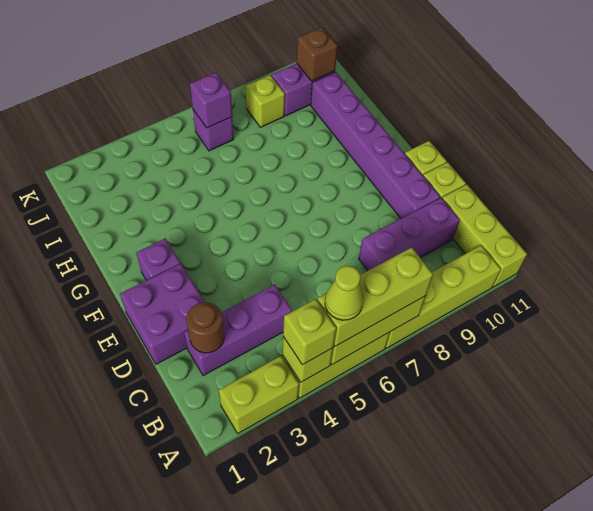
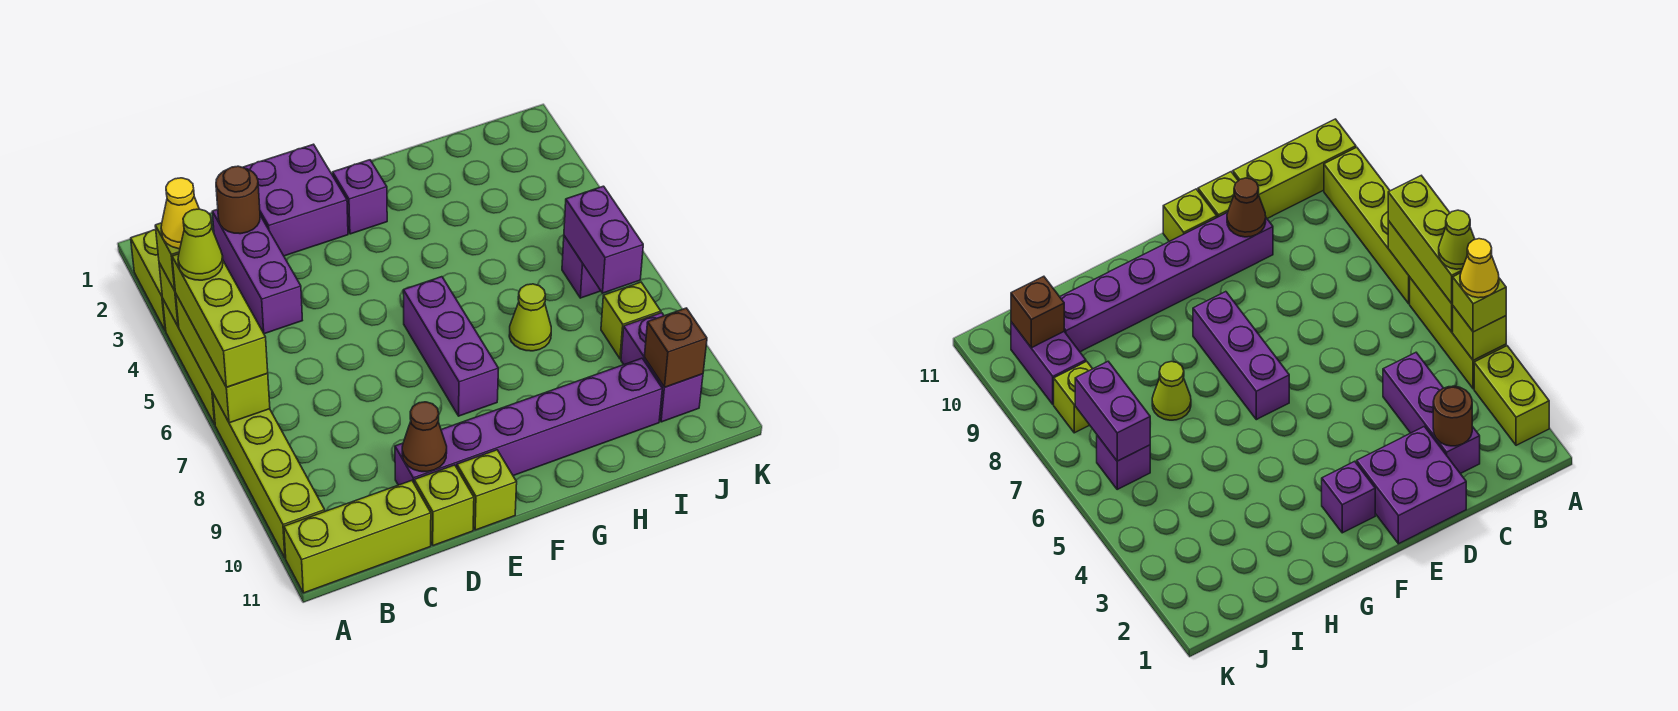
none -> yellow 1x1 cone [161,178,199,249]
purple 1x3 brick [359,198,460,271] -> purple 1x3 brick moved to [403,277,498,416]
none -> brown 1x1 cone [402,402,447,472]
none -> lime 1x1 cone [509,284,551,351]
purple 1x1 brick [190,73,232,128] -> purple 1x2 brick [564,186,643,293]

